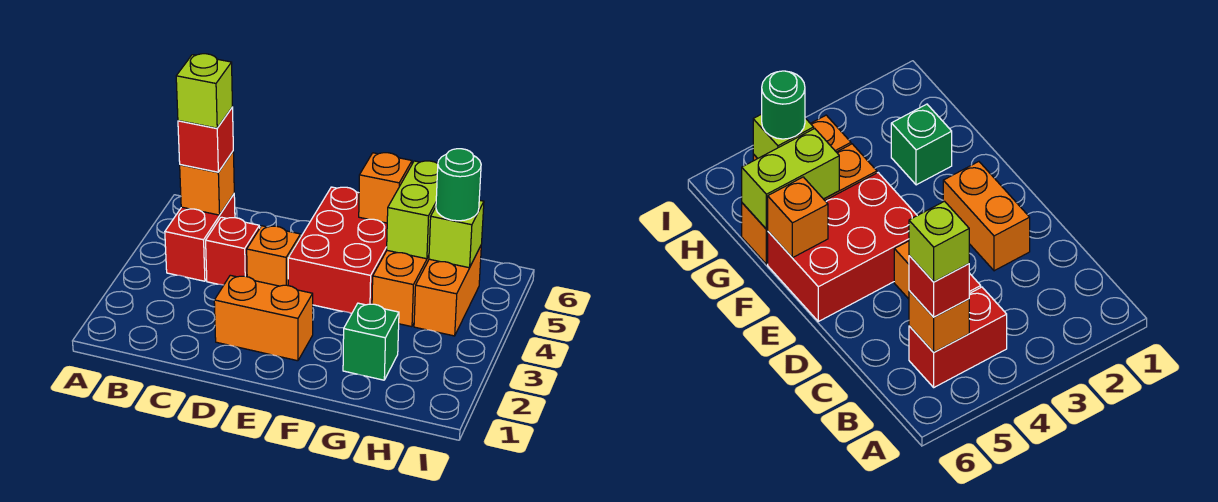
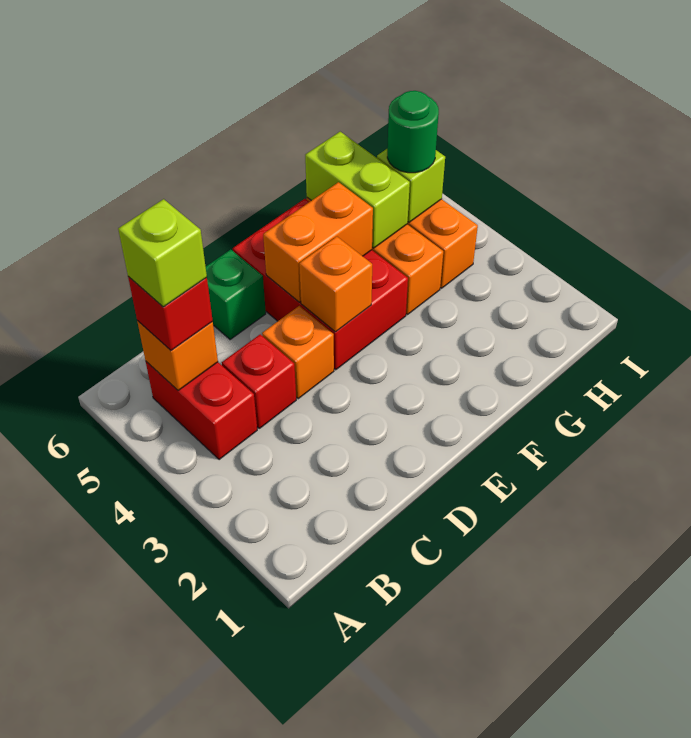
orange 1x2 brick [214,275,313,361] -> orange 1x2 brick moved to [263,182,373,302]
orange 1x1 brick [359,153,412,223] -> orange 1x1 brick moved to [299,236,372,332]
green 1x1 brick [343,303,399,380] -> green 1x1 brick moved to [206,249,266,340]

